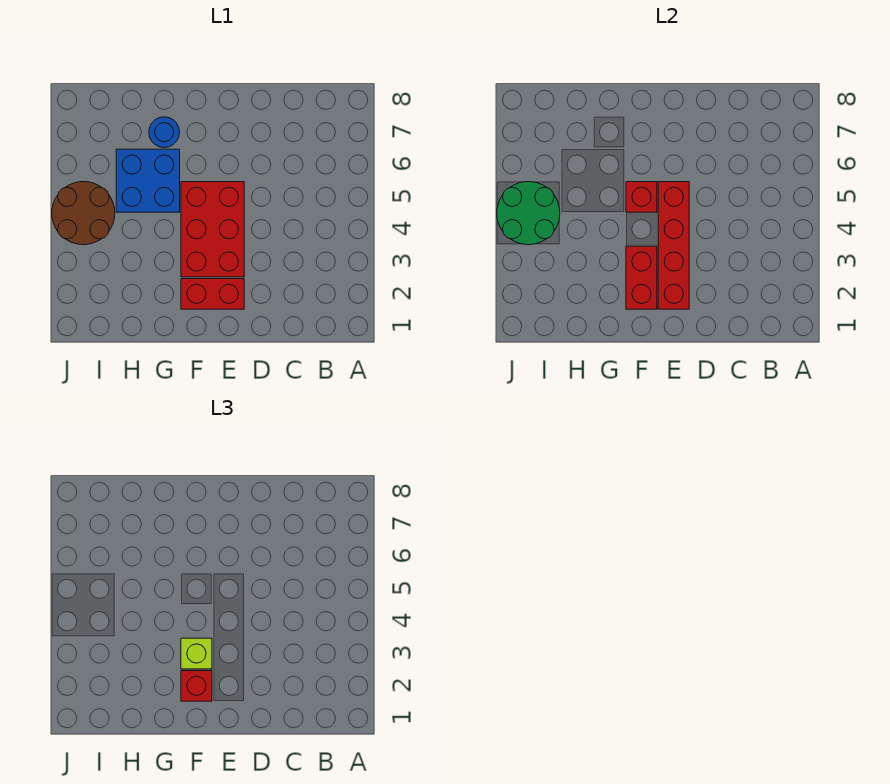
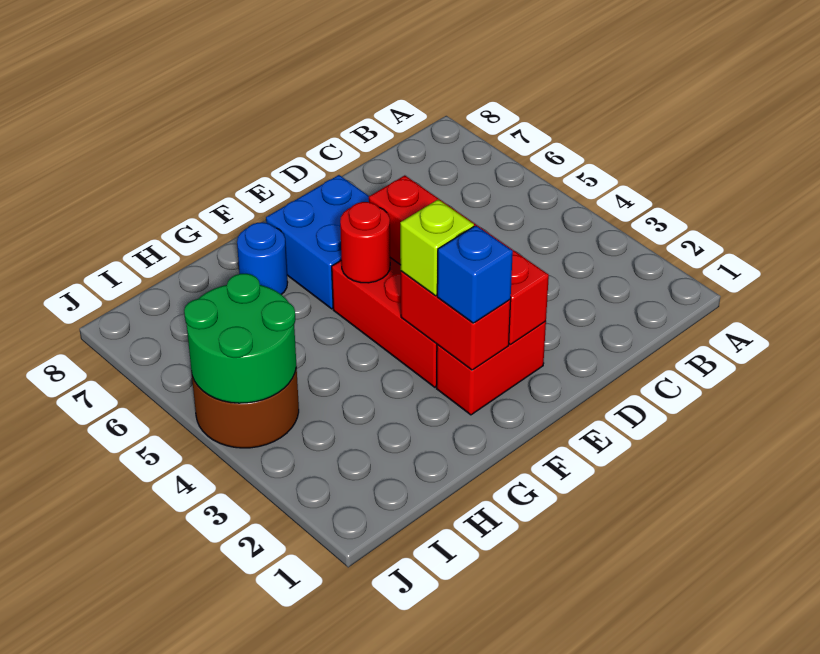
red 1x1 brick [181,671,212,701] -> blue 1x1 brick [437,226,513,323]
red 1x1 brick [626,182,657,212] -> red 1x1 round brick [340,202,390,283]
blue 2x2 brick [116,149,180,212] -> blue 2x2 brick moved to [266,175,369,309]

